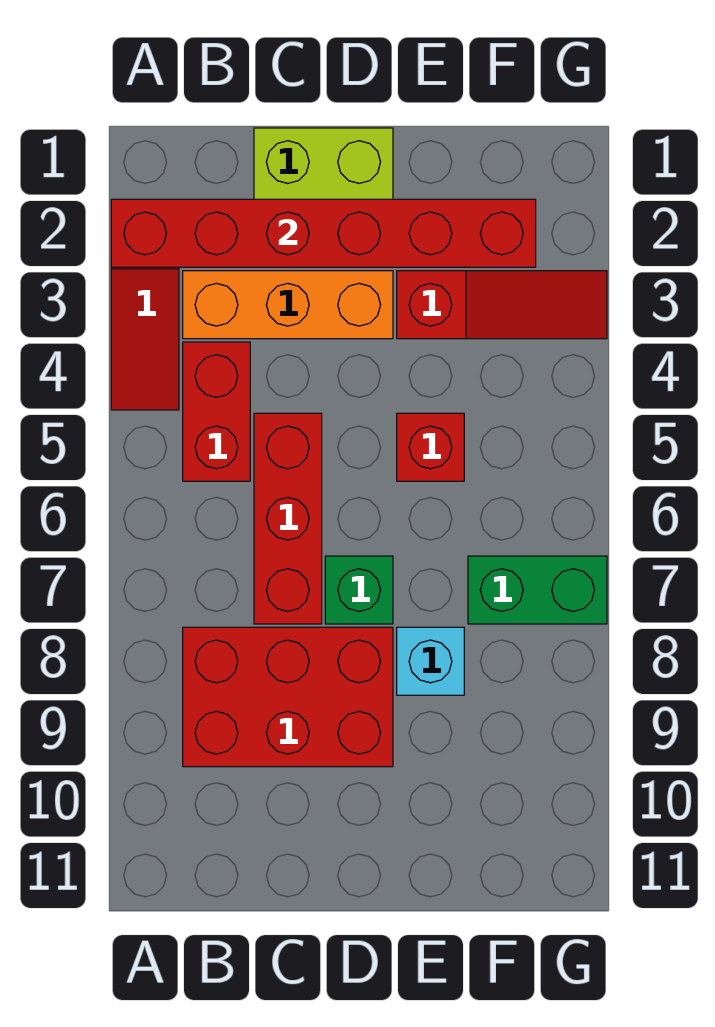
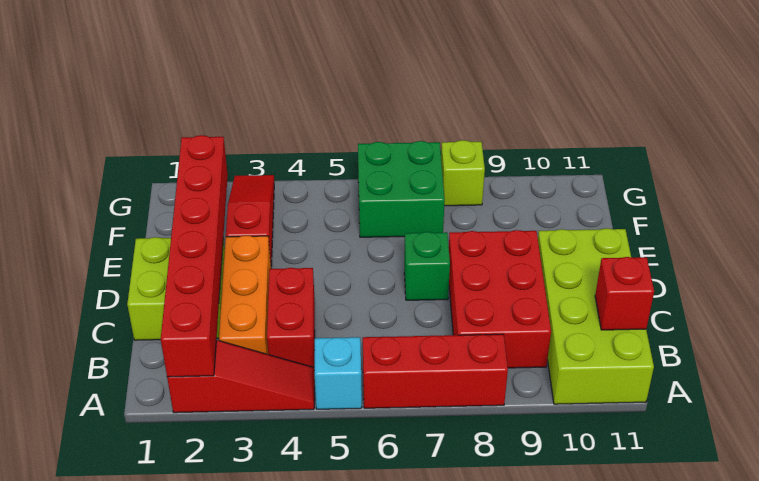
none -> lime 2x4 brick [538,228,654,404]
red 1x2 brick [183,342,250,481] -> red 1x2 brick turned to [267,268,315,367]
red 1x3 brick [254,413,322,624] -> red 1x3 brick moved to [363,334,508,408]
red 1x1 brick [397,413,464,481] -> red 1x1 brick moved to [595,257,654,330]
cyan 1x1 brick [397,627,464,695] -> cyan 1x1 brick moved to [315,337,362,409]
green 1x2 brick [468,556,607,624] -> green 2x2 brick [358,141,445,237]
none -> lime 1x1 brick [441,140,485,206]

